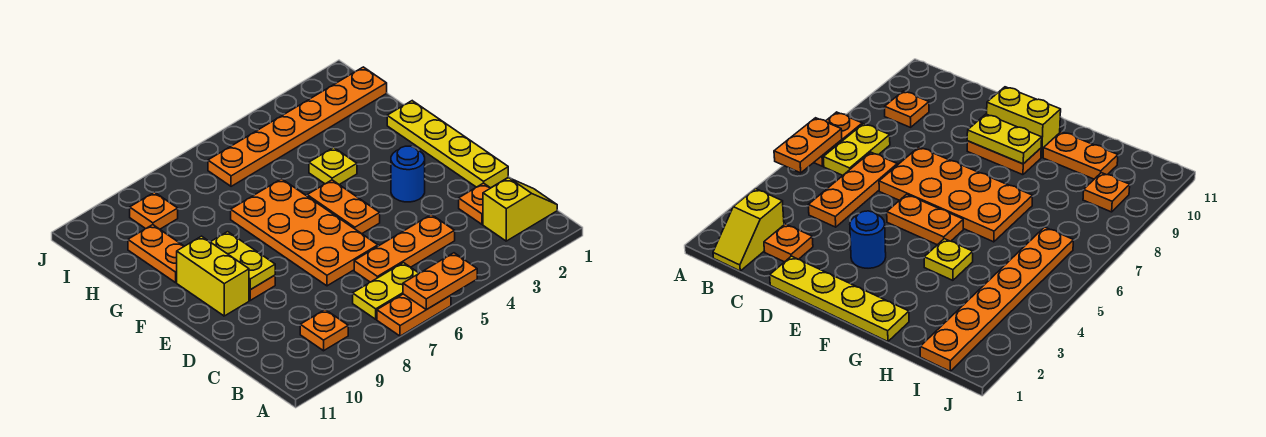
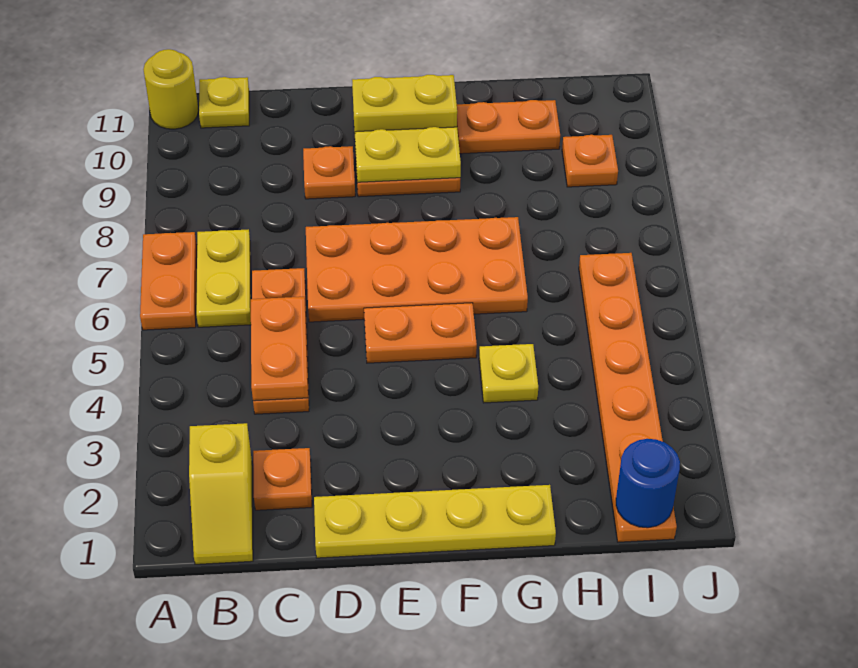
orange 1x2 plate [403,253,477,310] -> orange 1x2 plate moved to [251,297,308,401]
none -> yellow 1x1 round brick [143,49,199,129]
orange 1x1 plate [300,310,348,351] -> orange 1x1 plate moved to [303,146,355,199]
none -> yellow 1x1 plate [199,77,249,128]
blue 1x1 round brick [391,146,425,202] -> blue 1x1 round brick moved to [616,439,680,528]

